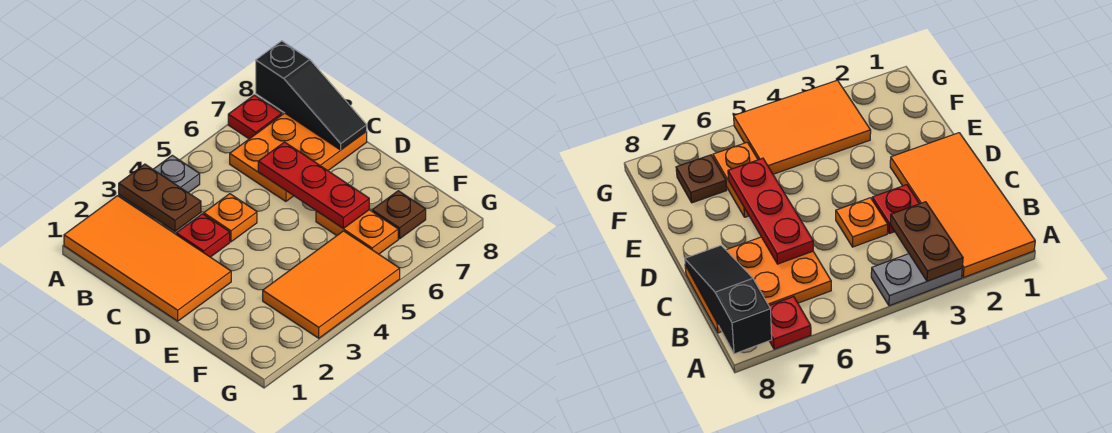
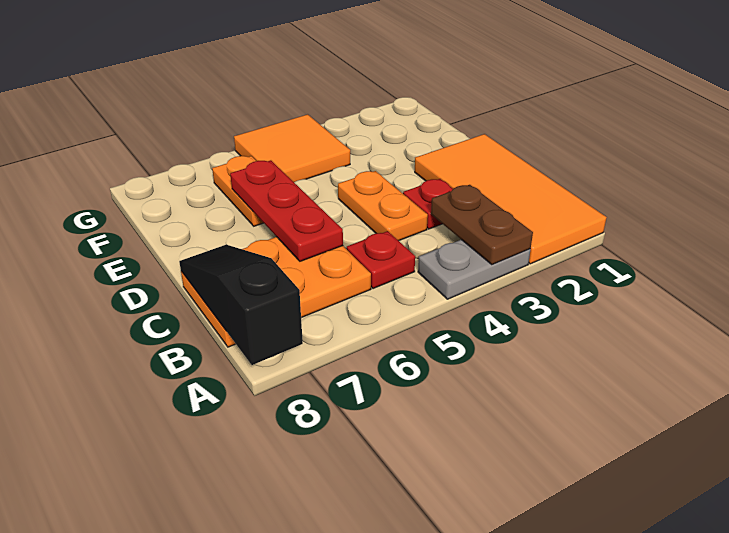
red 1x1 plate [228,95,282,139] -> red 1x1 plate moved to [347,231,415,289]
orange 1x1 plate [204,194,257,242] -> orange 1x2 plate [338,171,428,241]
orange 2x3 tile [263,231,400,338] -> orange 2x2 tile [234,114,350,182]
brown 1x1 plate [372,191,426,239] -> none

